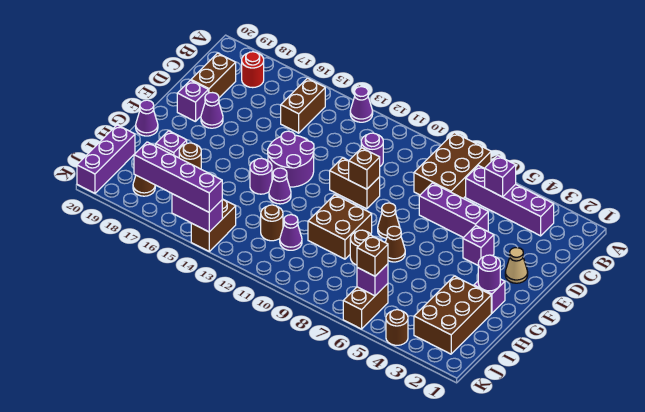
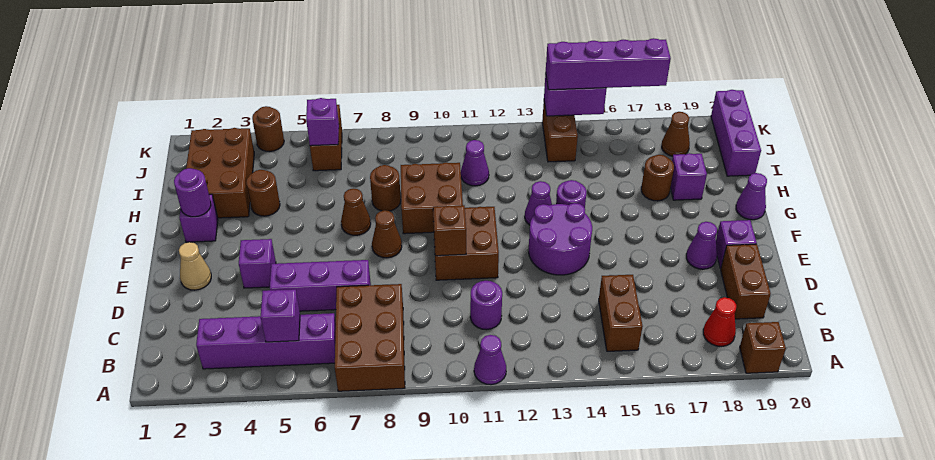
purple 1x1 cone [350,87,373,122] -> purple 1x1 cone moved to [474,335,506,385]
red 1x1 round brick [242,52,264,88] -> red 1x1 cone [703,297,736,346]
brown 1x2 brick [330,158,380,209] -> brown 2x2 brick [433,207,499,280]
brown 1x1 round brick [261,205,283,241] -> brown 1x1 round brick moved to [246,170,280,216]
brown 1x1 brick [357,235,388,276] -> brown 1x1 brick moved to [740,322,786,373]

